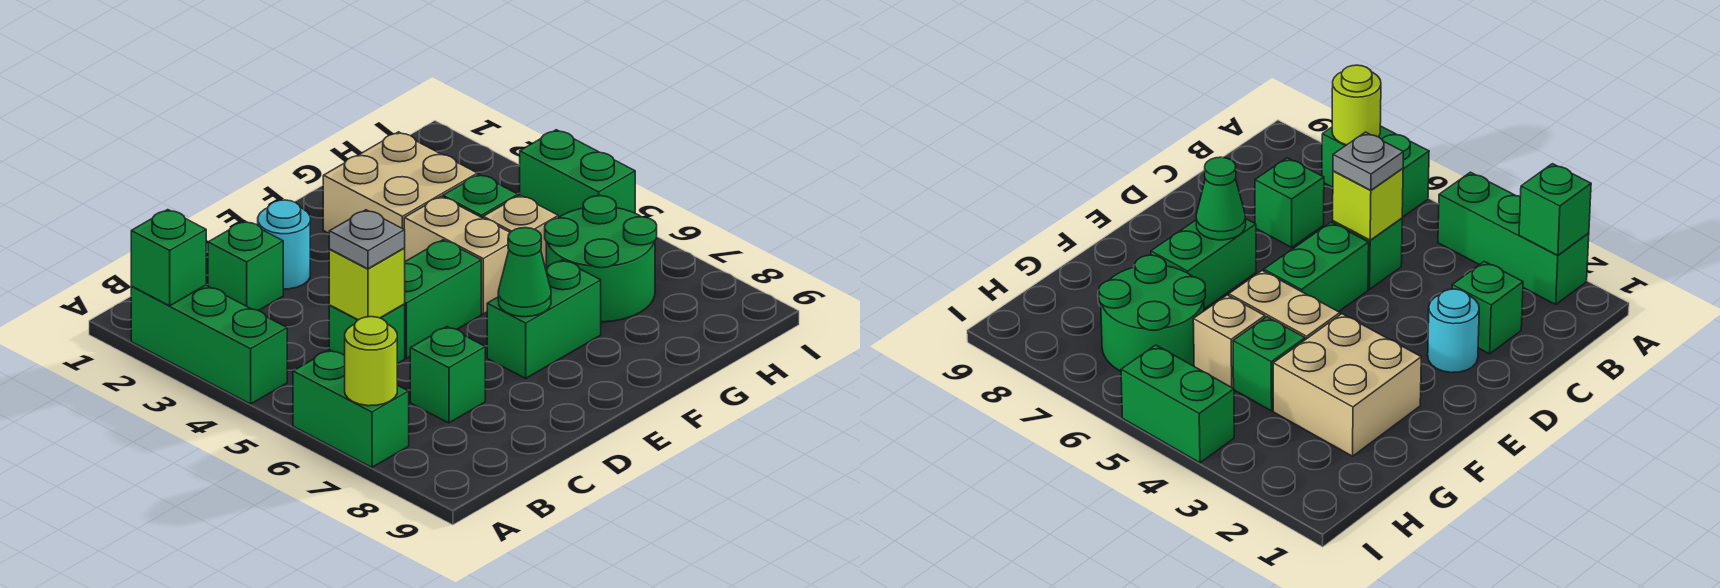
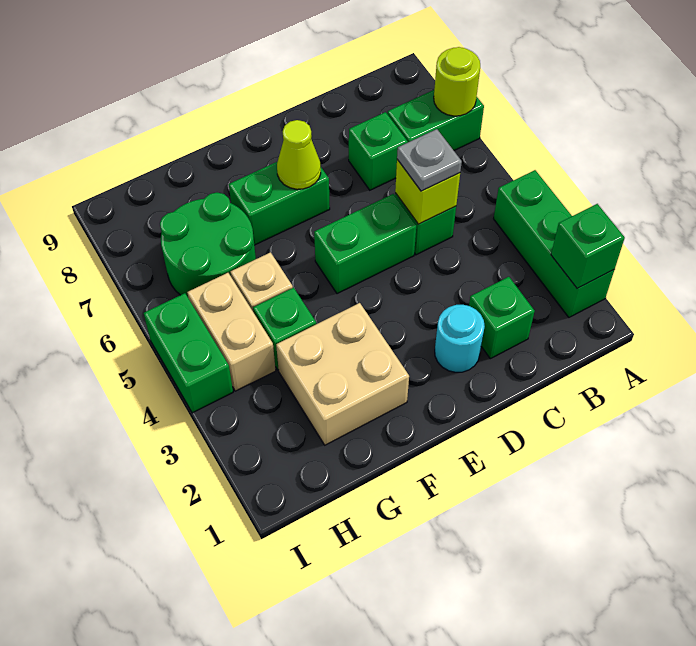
green 1x2 brick [293,350,409,467] -> green 1x2 brick turned to [387,90,484,150]
green 1x1 cone [498,228,551,317] -> lime 1x1 cone [277,120,321,189]
tan 1x2 brick [404,197,510,314] -> tan 1x2 brick moved to [187,273,276,391]

